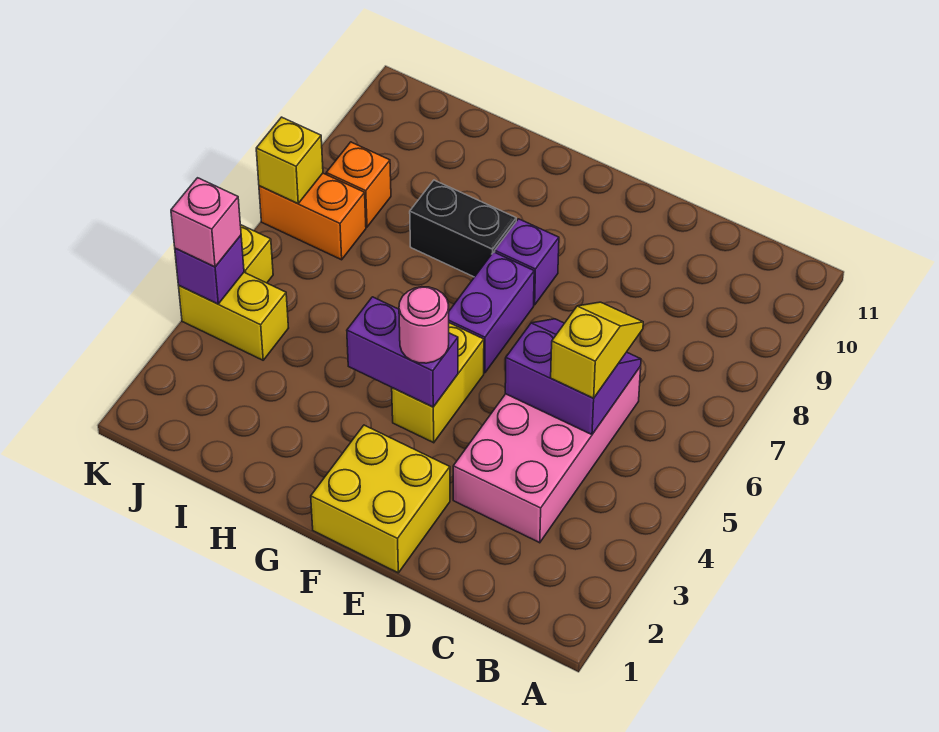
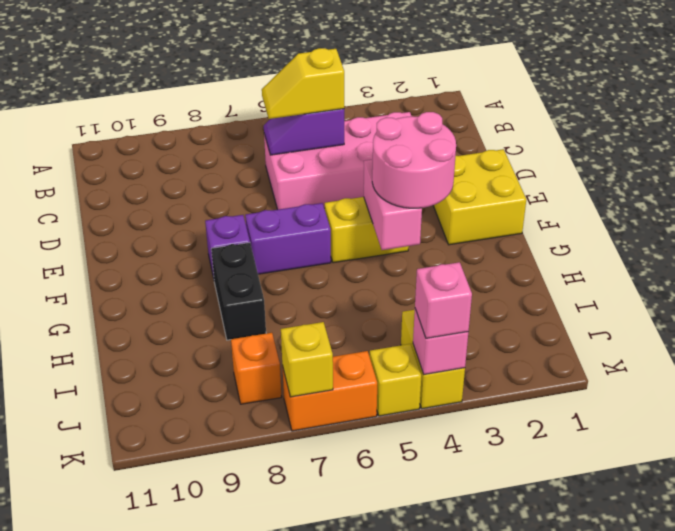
purple 2x2 slope [505,319,641,435] -> purple 1x2 slope [264,109,344,155]
purple 1x2 brick [347,297,458,407] -> pink 1x2 brick [364,159,422,250]
pink 1x1 round brick [399,287,449,363] -> pink 2x2 round brick [372,112,456,208]
orange 1x2 brick [259,173,366,260] -> orange 1x2 brick turned to [282,351,377,431]
purple 1x1 brick [175,236,244,304] -> pink 1x1 brick [413,309,468,375]

